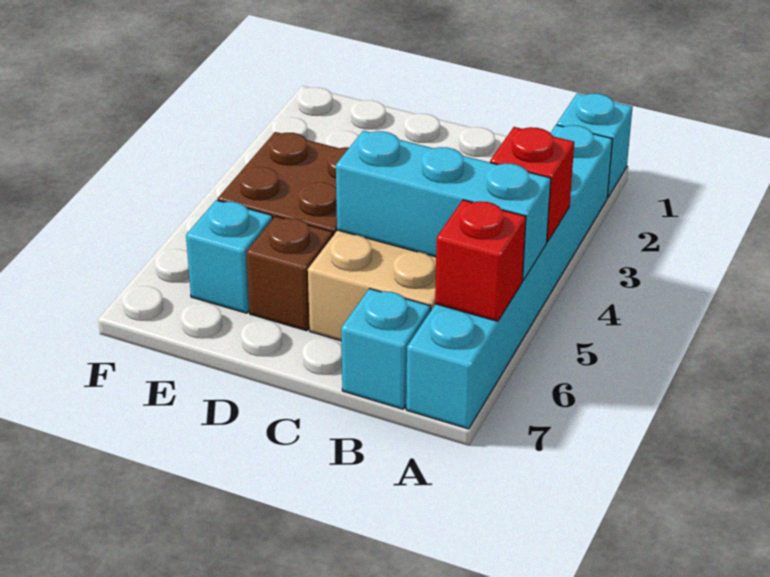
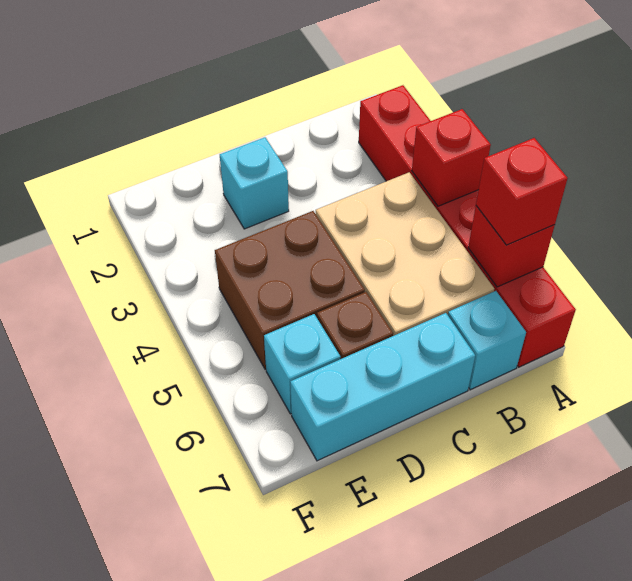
cyan 1x1 brick [557,93,633,198] -> cyan 1x1 brick moved to [220,137,289,229]
cyan 1x6 brick [406,125,612,429] -> red 1x6 brick [359,85,576,367]
cyan 1x3 brick [336,131,551,280] -> cyan 1x3 brick moved to [290,313,475,461]
none -> red 1x1 brick [476,138,568,245]

